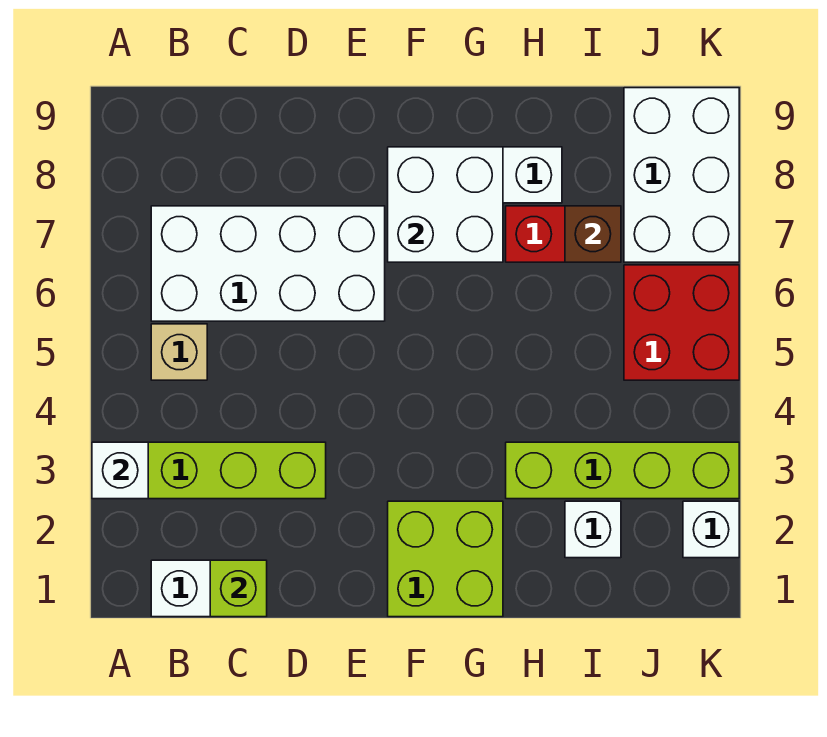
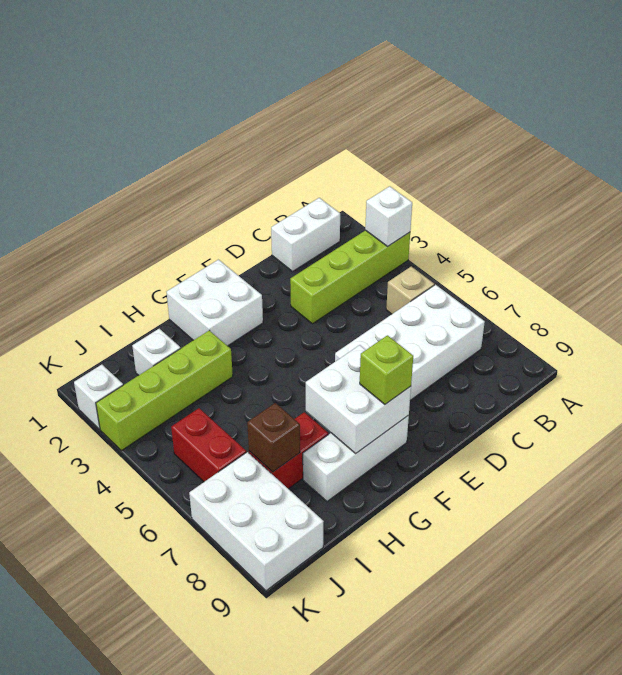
lime 1x1 brick [210,560,267,617] -> lime 1x1 brick moved to [360,335,413,404]
lime 2x2 brick [388,501,503,617] -> white 2x2 brick [167,260,263,346]
red 2x2 brick [624,265,739,380] -> red 1x2 brick [171,408,246,482]

